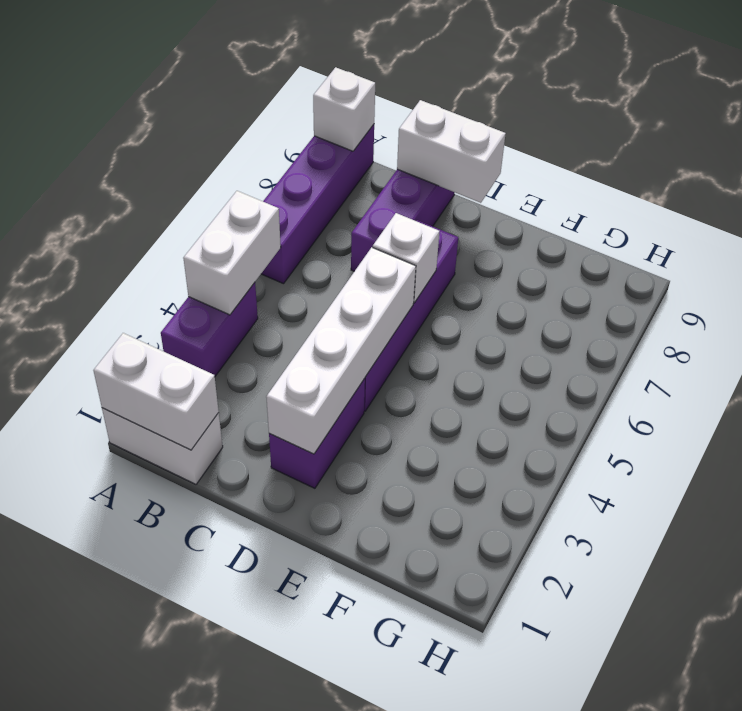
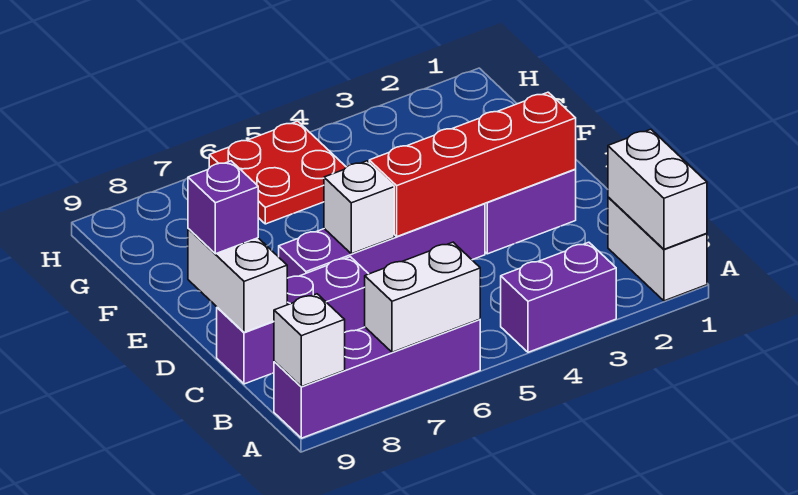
white 1x2 brick [183,191,281,315] -> white 1x2 brick moved to [365,242,480,352]
white 1x4 brick [266,247,416,454] -> red 1x4 brick [369,92,576,236]
none -> purple 1x1 brick [188,161,258,254]
none -> red 2x2 plate [209,121,346,224]

